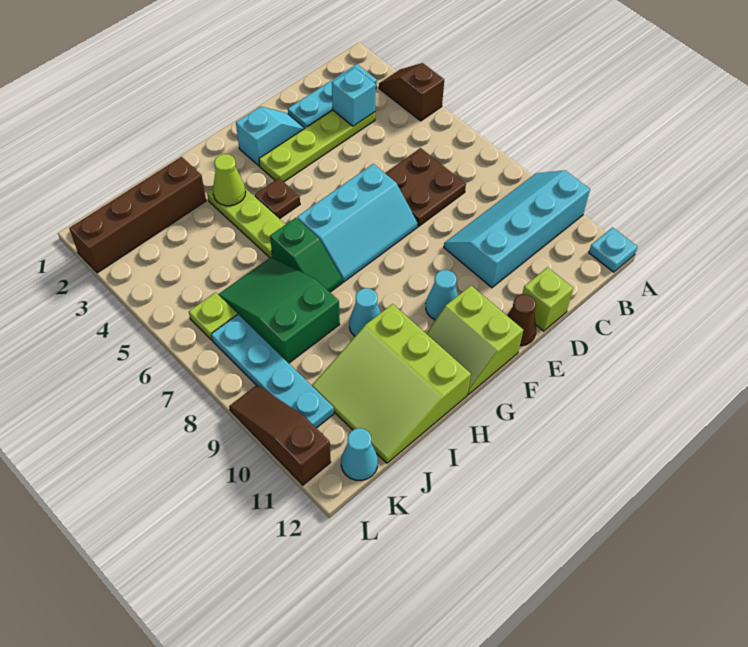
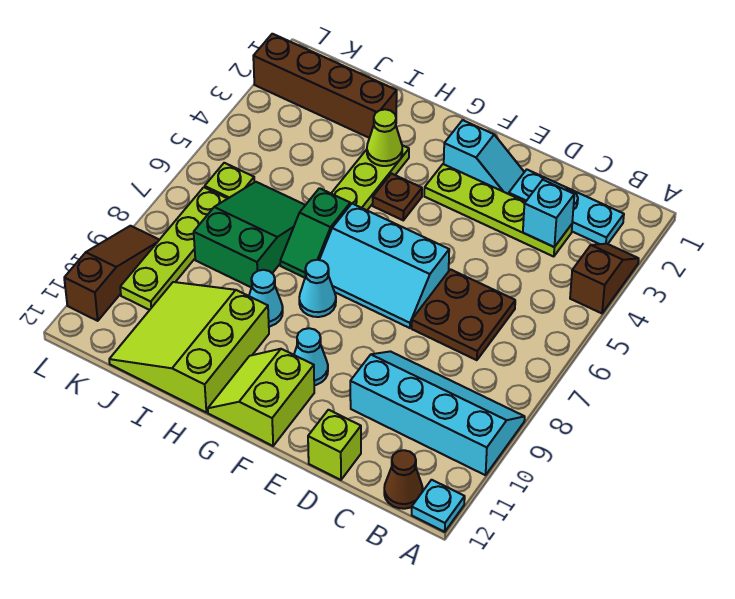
brown 1x1 cone [507,294,536,346] -> brown 1x1 cone moved to [384,450,423,509]
cyan 1x4 plate [211,314,334,428] -> lime 1x4 plate [120,187,228,310]
cyan 1x1 cone [341,428,378,480] -> cyan 1x1 cone moved to [299,260,336,317]

